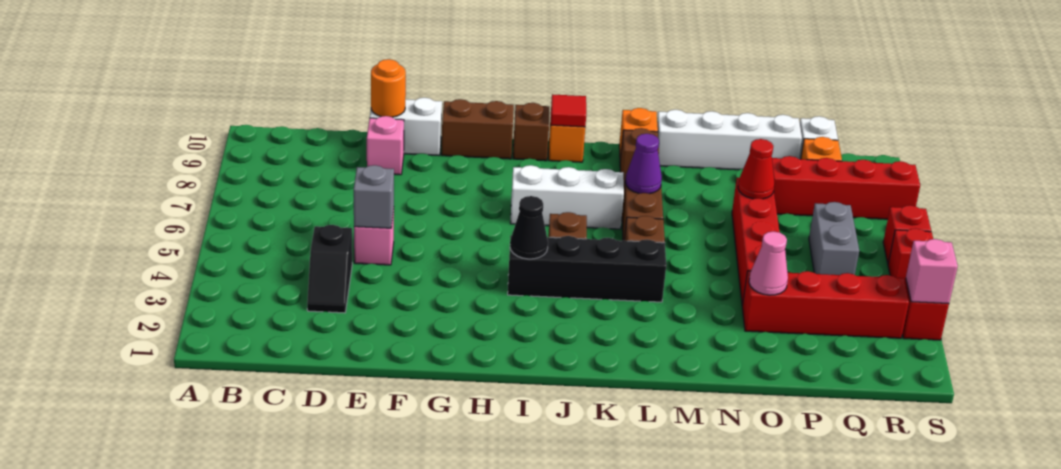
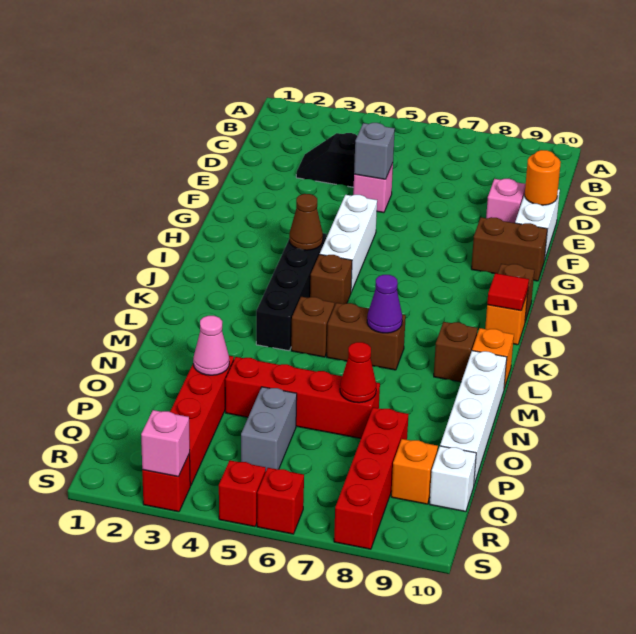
brown 1x2 brick [441,99,514,159] -> brown 1x2 brick turned to [471,217,547,281]
black 1x1 cone [510,196,548,259] -> brown 1x1 cone [289,194,323,250]
white 1x3 brick [510,165,624,229] -> white 1x3 brick moved to [320,195,377,292]
grey 1x2 brick [809,202,859,275] -> grey 1x2 brick turned to [241,387,297,470]

